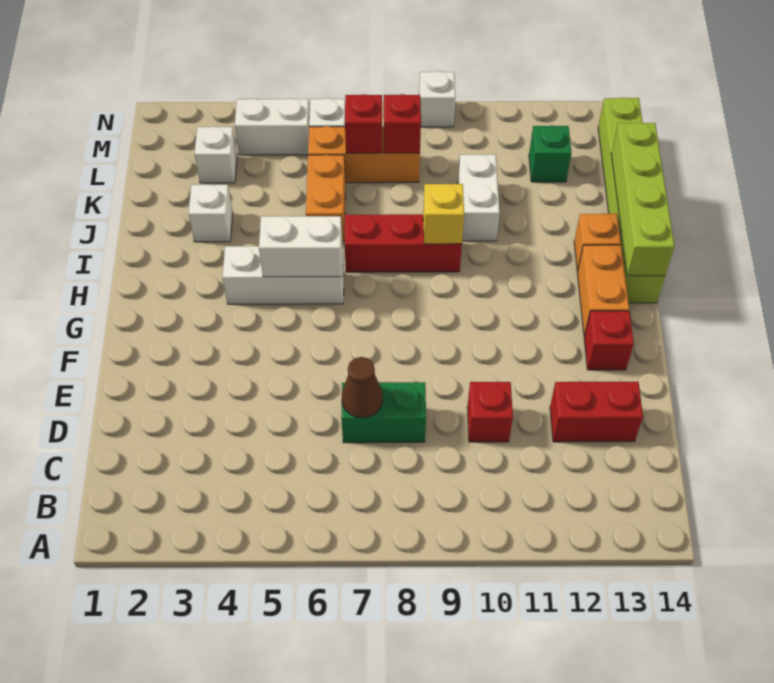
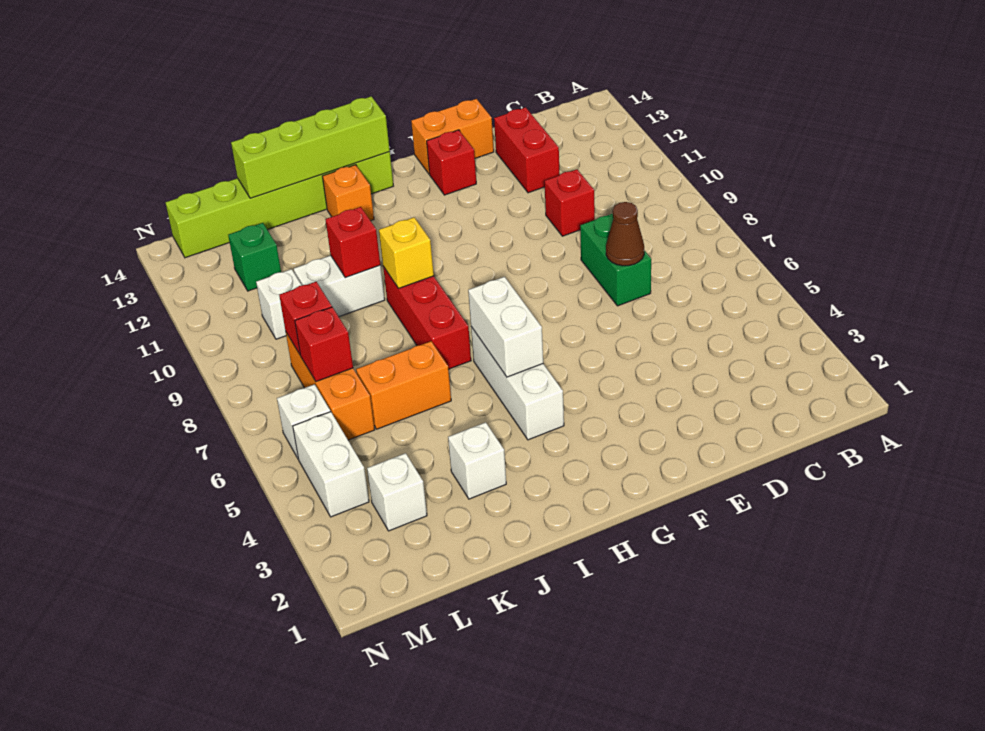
orange 1x2 brick [577,245,629,336] -> orange 1x2 brick moved to [411,99,494,174]
none -> red 1x1 brick [325,207,380,278]
white 1x1 brick [419,71,455,127] -> white 1x1 brick moved to [256,269,302,339]

